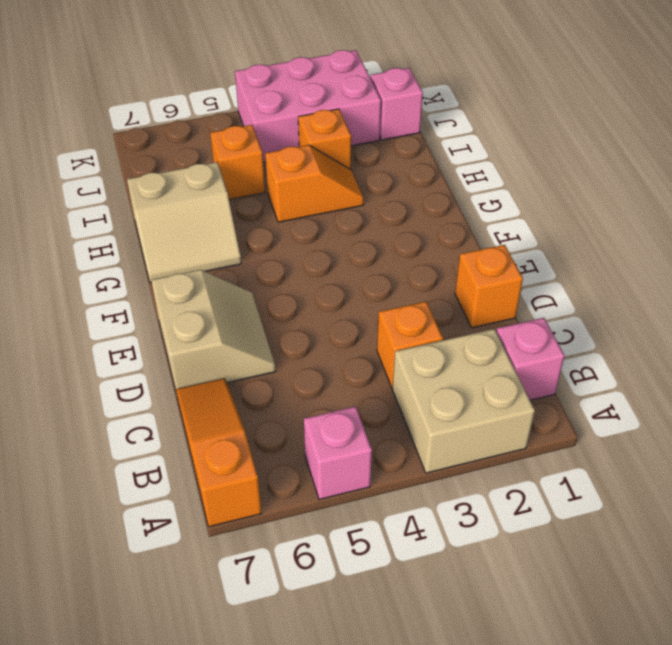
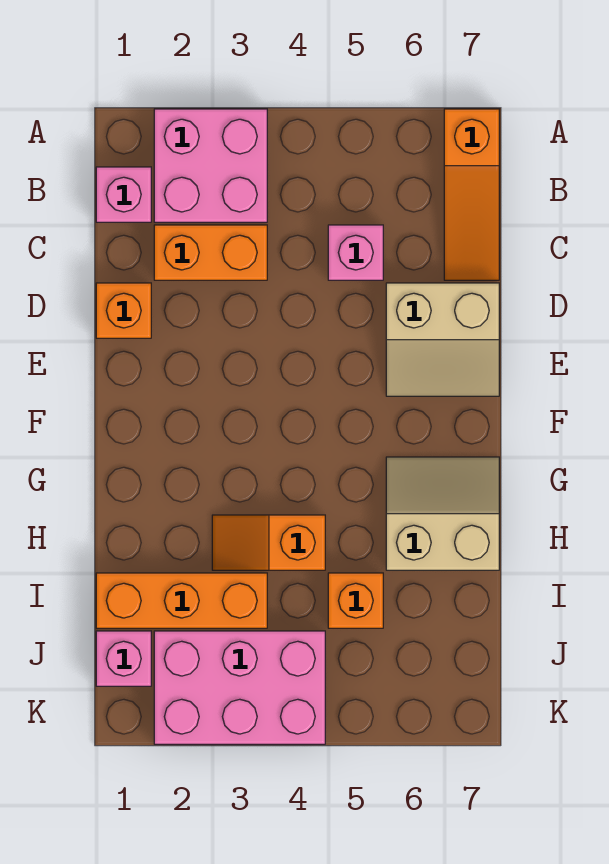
tan 2x2 brick [393,329,535,473] -> pink 2x2 brick [154,109,267,222]
pink 1x1 brick [304,406,372,499] -> pink 1x1 brick moved to [328,225,383,280]
orange 1x1 brick [377,301,443,388] -> orange 1x2 brick [154,225,267,280]
tan 2x2 slope [151,270,276,389] -> tan 2x2 slope turned to [386,283,499,396]
orange 1x1 brick [298,109,351,170] -> orange 1x3 brick [96,573,267,628]

